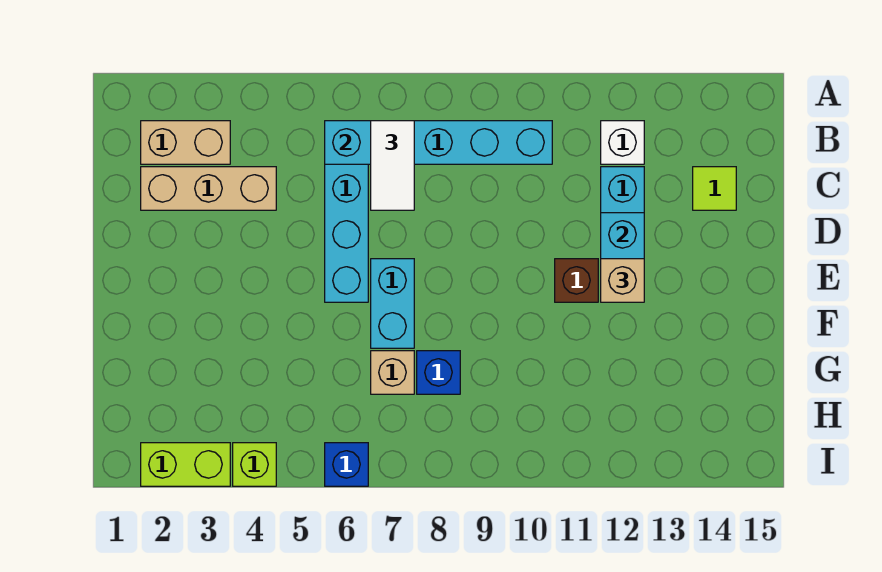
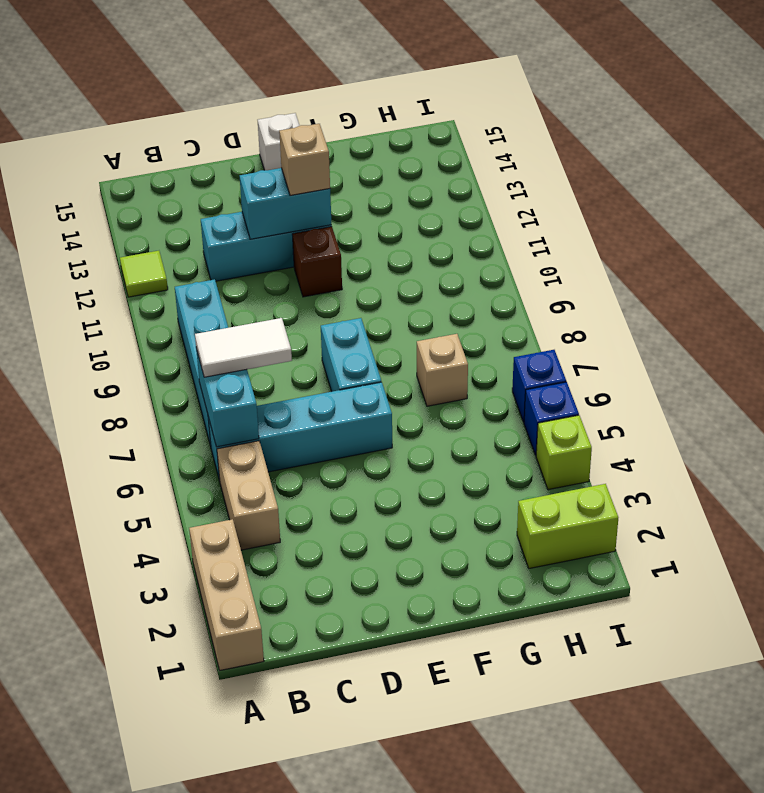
tan 1x2 brick [141,121,230,164] -> tan 1x2 brick moved to [217,441,280,550]
white 1x1 brick [601,121,644,164] -> white 1x1 brick moved to [258,113,300,170]
tan 1x3 brick [141,167,276,210] -> tan 1x3 brick moved to [189,519,264,670]
lime 1x1 tile [693,167,736,210] -> lime 1x1 tile moved to [120,251,168,297]
cyan 1x2 brick [371,259,414,348] -> cyan 1x2 brick turned to [321,318,381,391]
blue 1x1 brick [417,351,460,394] -> blue 1x1 brick moved to [524,382,579,455]
lime 1x2 brick [141,443,230,486] -> lime 1x2 brick turned to [517,484,618,569]

